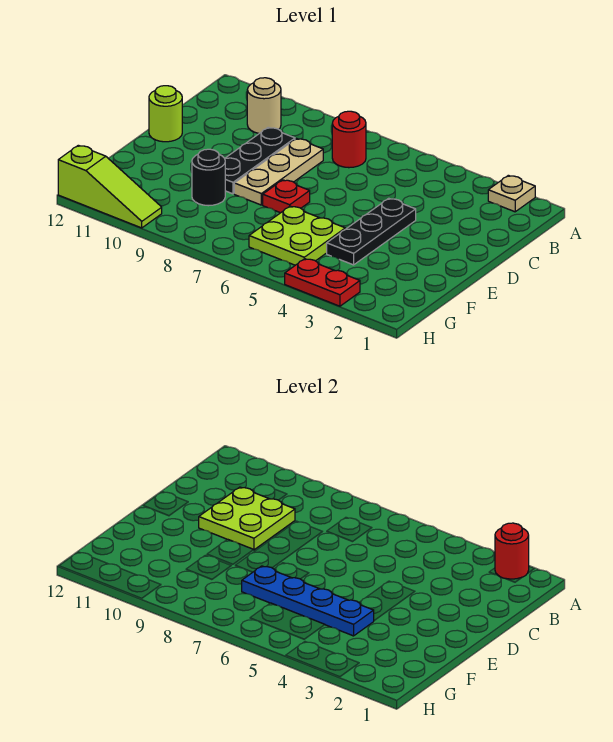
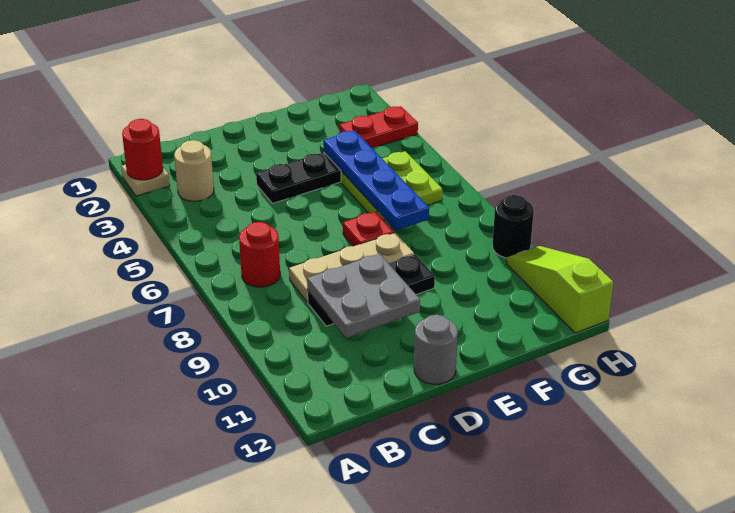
tan 1x1 round brick [247,78,281,133] -> tan 1x1 round brick moved to [174,140,214,201]
lime 2x2 plate [199,487,295,550] -> grey 2x2 plate [307,253,420,338]
lime 1x1 round brick [149,86,182,142] -> grey 1x1 round brick [414,315,458,384]
black 1x1 round brick [192,149,225,206] -> black 1x1 round brick moved to [492,195,534,258]
red 1x2 plate [285,259,360,306] -> red 1x2 plate turned to [339,106,418,148]

